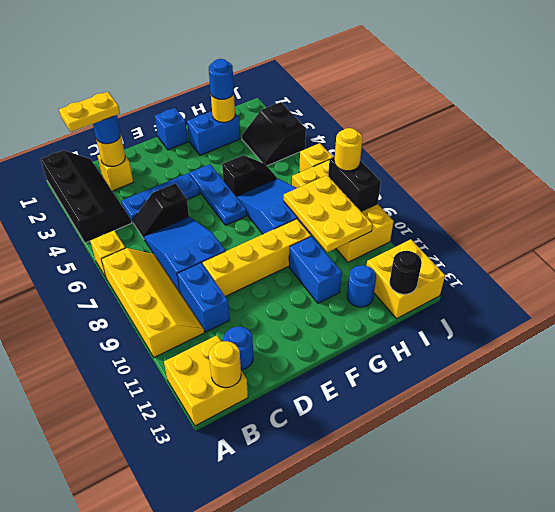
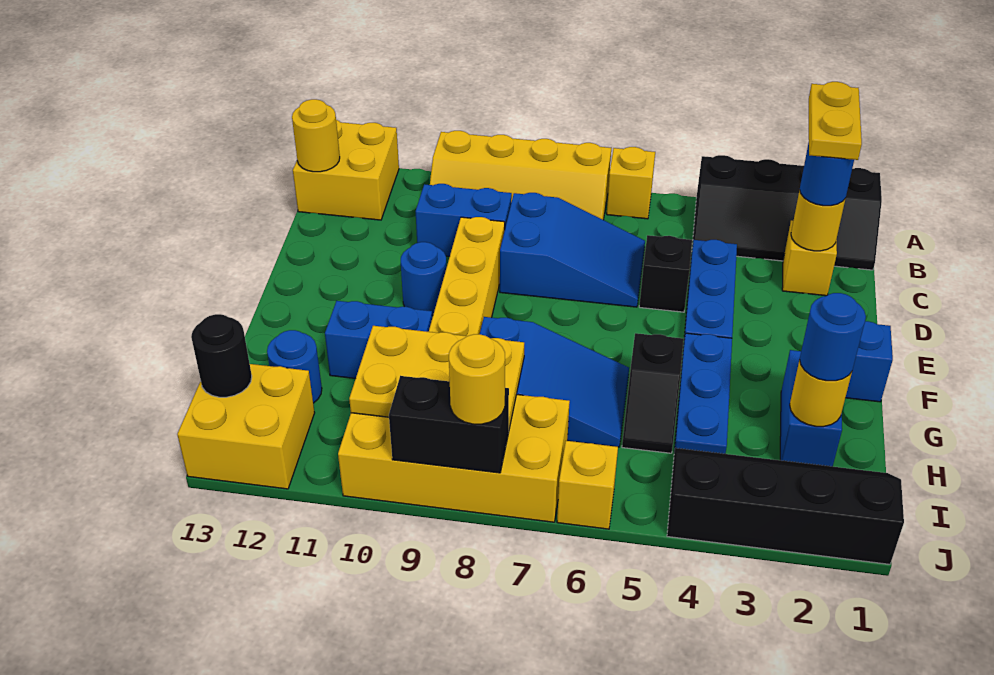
blue 1x1 round brick [224,327,253,370] -> blue 1x1 round brick moved to [401,242,447,315]
blue 1x3 plate [190,164,247,225] -> blue 1x3 plate turned to [675,333,732,454]
black 2x2 slope [242,102,306,166] -> black 2x4 slope [667,448,904,564]

